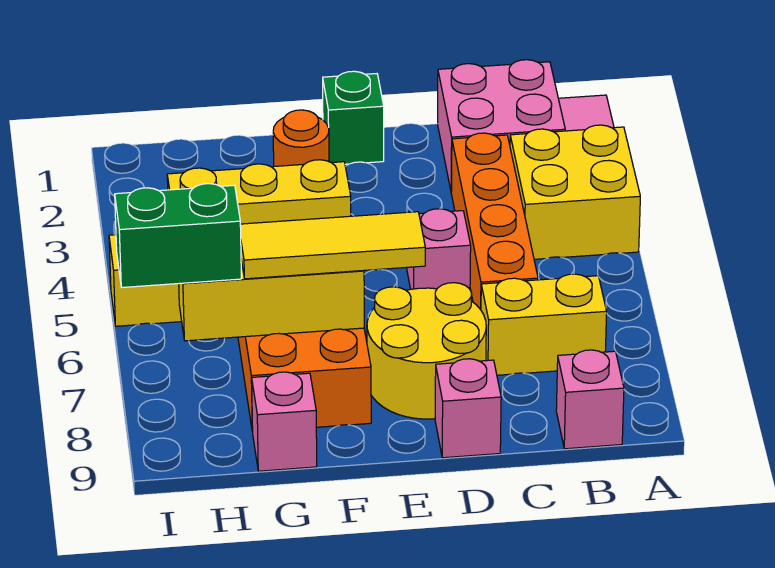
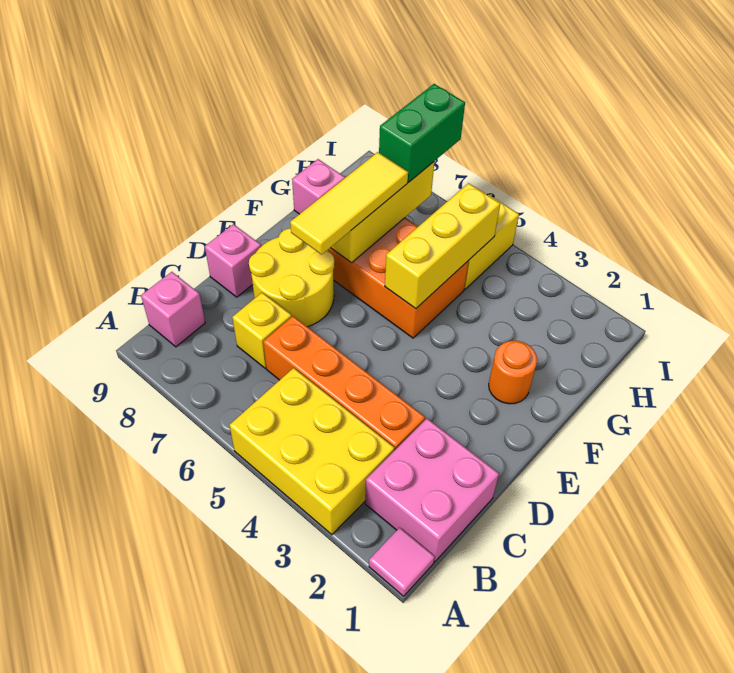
yellow 2x2 brick [510,125,640,259] -> yellow 2x3 brick [230,368,394,535]
yellow 1x2 brick [481,274,607,375] -> yellow 1x1 brick [232,293,291,368]
pink 1x1 brick [407,209,471,289] -> none
green 1x1 brick [323,71,384,164] -> none

